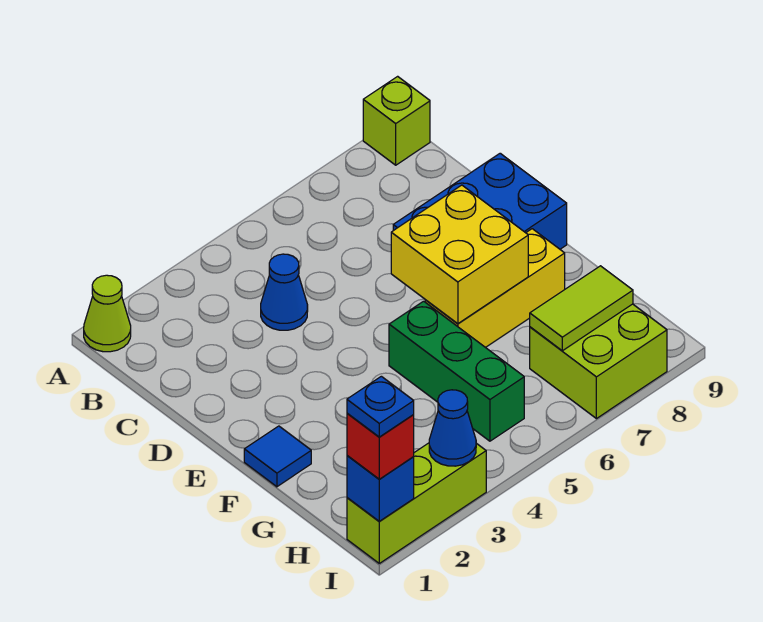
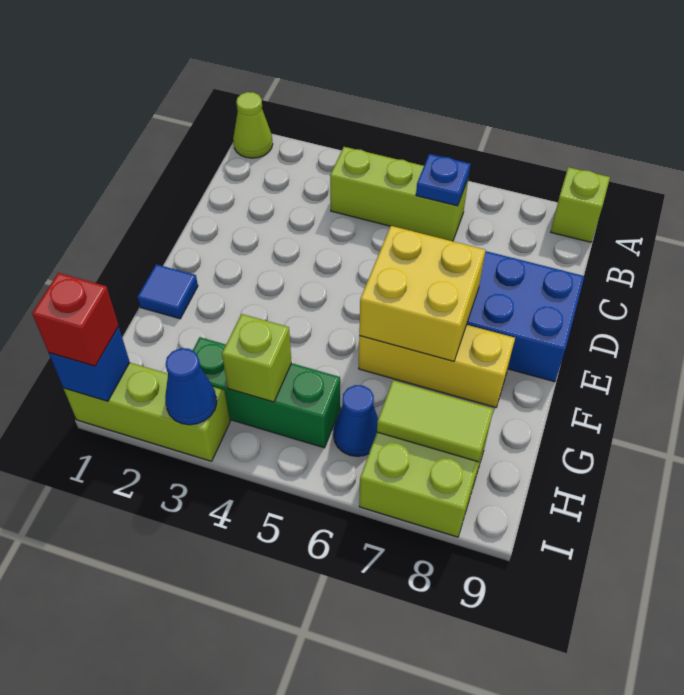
none -> lime 1x3 brick [330,147,469,241]
blue 1x1 cone [261,254,308,330] -> blue 1x1 cone moved to [333,385,378,456]
green 1x3 brick [389,301,524,441] -> green 1x3 brick turned to [193,337,340,448]
none -> lime 1x1 brick [222,314,292,402]
blue 1x1 plate [347,376,414,437] -> blue 1x1 plate moved to [416,154,470,206]

